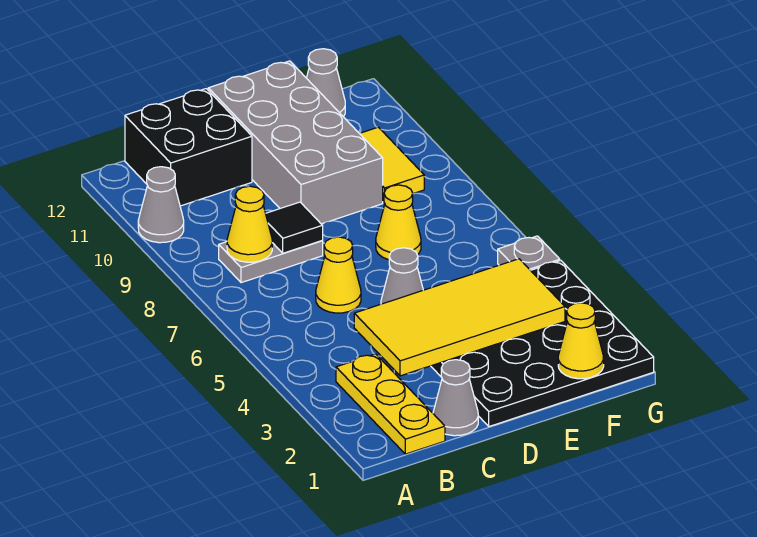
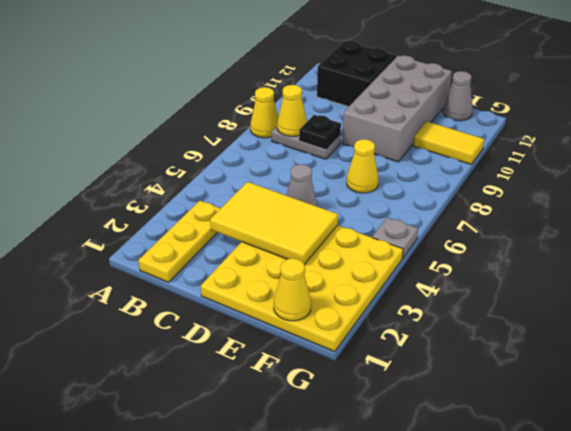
grey 1x1 cone [138,167,184,243] -> none
grey 1x1 cone [433,360,478,436] -> none
yellow 2x4 tile [354,259,565,376] -> yellow 2x3 tile [210,182,338,265]
yellow 1x1 cone [316,237,361,313] -> yellow 1x1 cone moved to [250,87,278,138]
black 1x1 tile [266,202,323,253] -> black 1x1 plate [299,115,341,149]
black 4x4 plate [431,261,654,426] -> yellow 4x4 plate [201,225,403,352]
yellow 1x2 tile [359,127,424,202] -> yellow 1x2 tile turned to [413,121,484,164]

